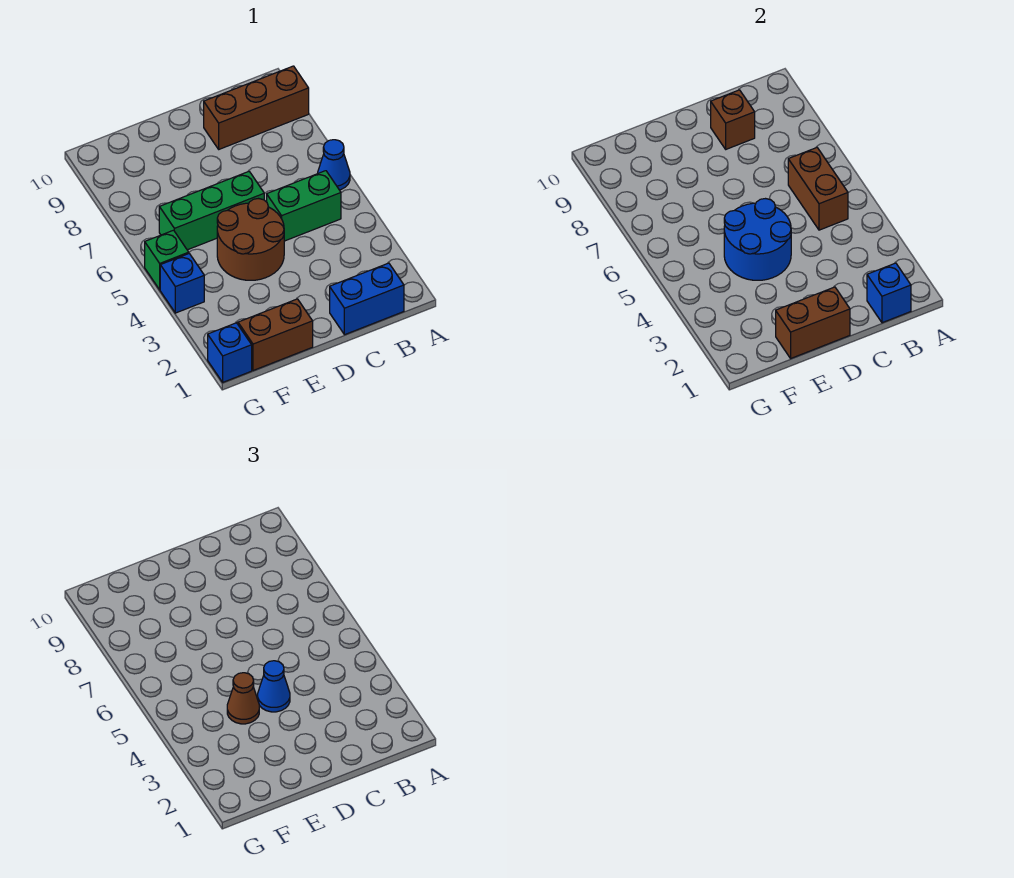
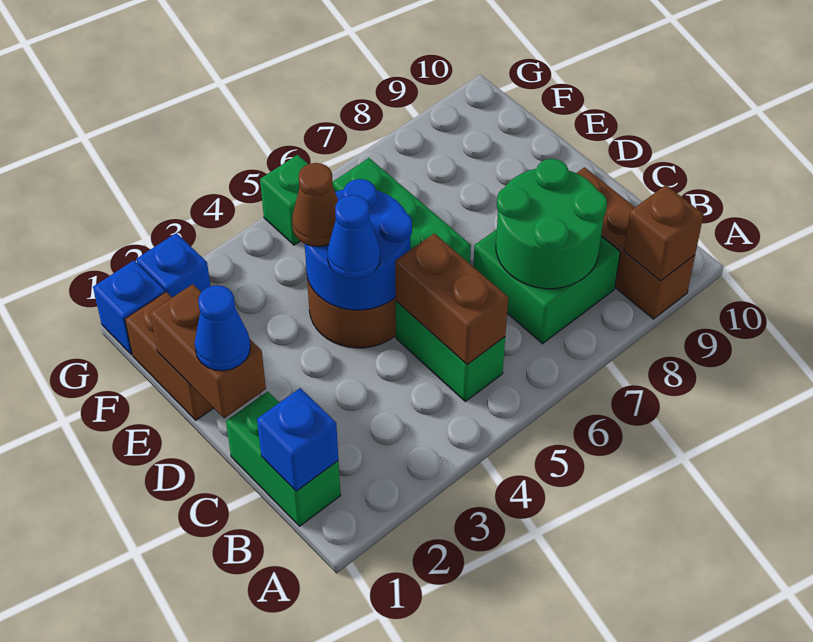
blue 1x1 cone [318,140,350,190] -> blue 1x1 cone moved to [195,285,250,371]
blue 1x2 brick [330,263,404,335] -> green 1x2 brick [226,391,341,526]
brown 1x2 brick [788,148,848,230] -> brown 1x2 brick turned to [395,234,508,365]
none -> green 2x2 brick [473,229,620,344]
none -> green 2x2 round brick [496,159,607,289]
brown 1x1 brick [711,90,755,149] -> brown 1x1 brick moved to [624,185,704,281]
blue 1x1 brick [160,254,204,313] -> blue 1x1 brick moved to [136,233,210,297]

